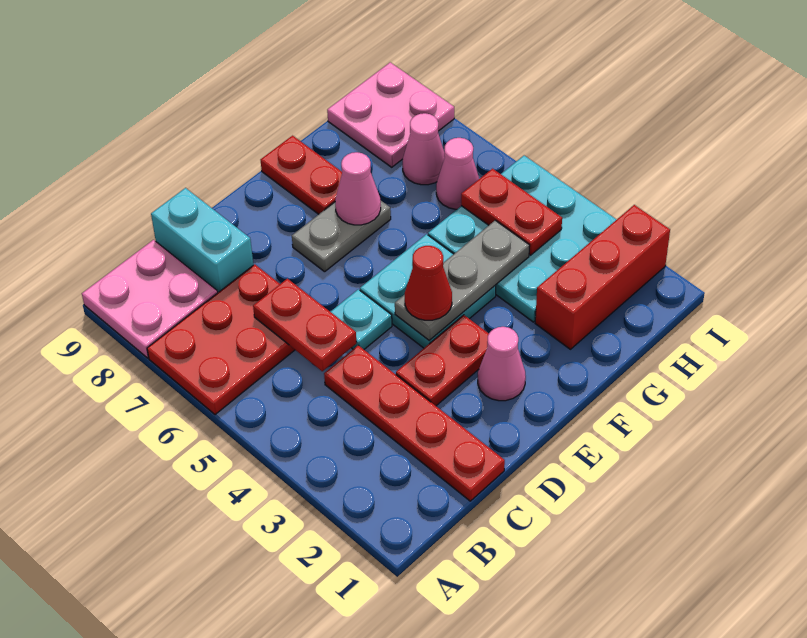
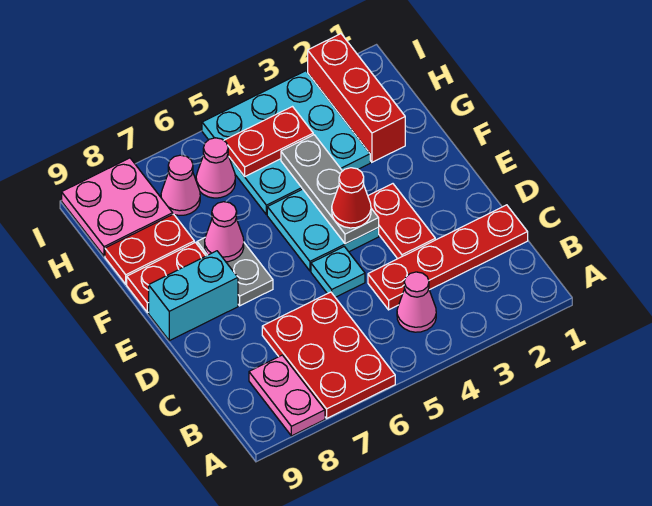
pink 2x2 plate [82,240,218,358] -> pink 1x2 plate [249,355,325,436]
red 1x2 plate [253,279,356,371] -> red 1x2 plate moved to [105,214,194,284]
cyan 1x2 brick [151,188,253,292] -> cyan 1x2 brick moved to [149,251,238,341]
pink 1x1 cone [478,327,526,401] -> pink 1x1 cone moved to [397,272,436,332]

